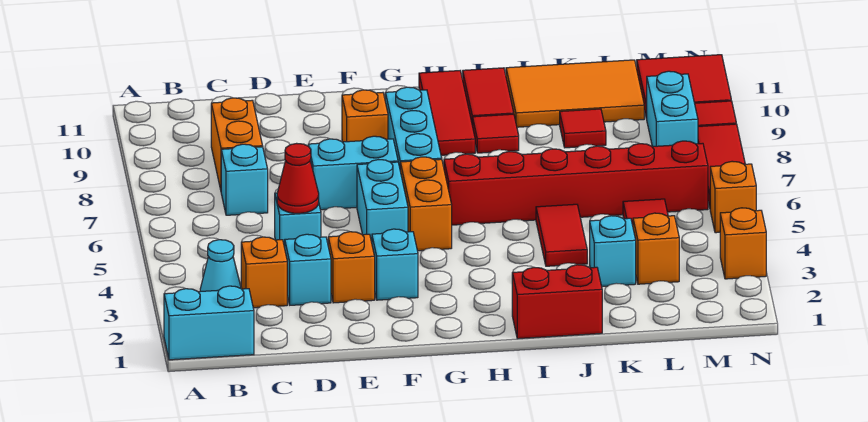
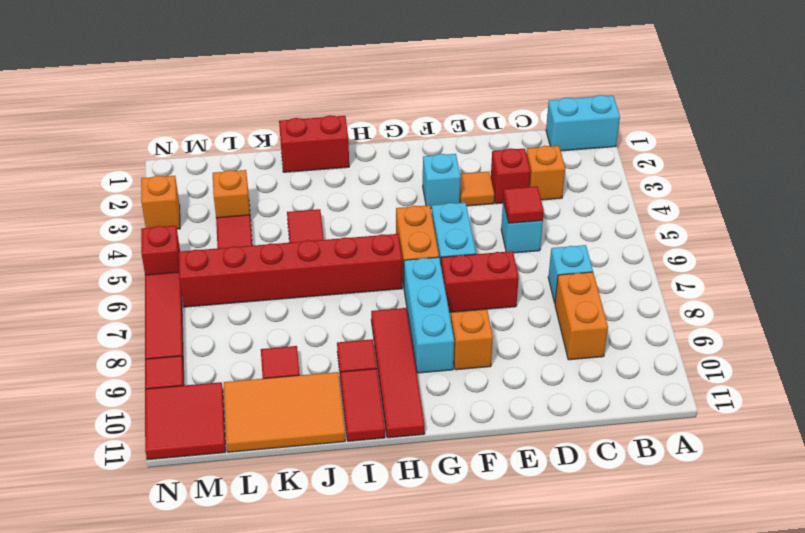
cyan 1x1 cone [200,240,241,292] -> none
cyan 1x1 brick [285,234,331,305] -> red 1x1 brick [491,148,531,204]
red 1x1 cone [277,143,319,213] -> red 1x1 tile [503,186,544,223]
orange 1x1 brick [328,232,375,303] -> orange 1x1 tile [460,172,494,206]
cyan 1x2 brick [308,136,398,210] -> red 1x2 brick [441,251,519,312]
red 1x3 tile [419,71,475,155] -> red 1x4 tile [371,308,425,438]
cyan 1x1 brick [590,216,636,286] -> none
cyan 1x2 brick [647,71,698,146] -> none
orange 1x1 brick [710,161,756,233] -> red 1x1 brick [141,226,180,275]

